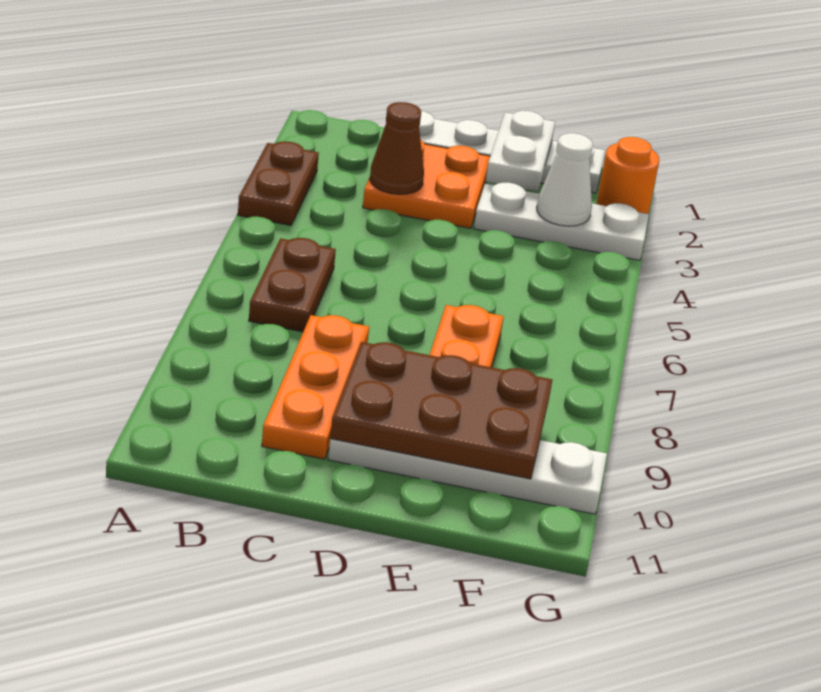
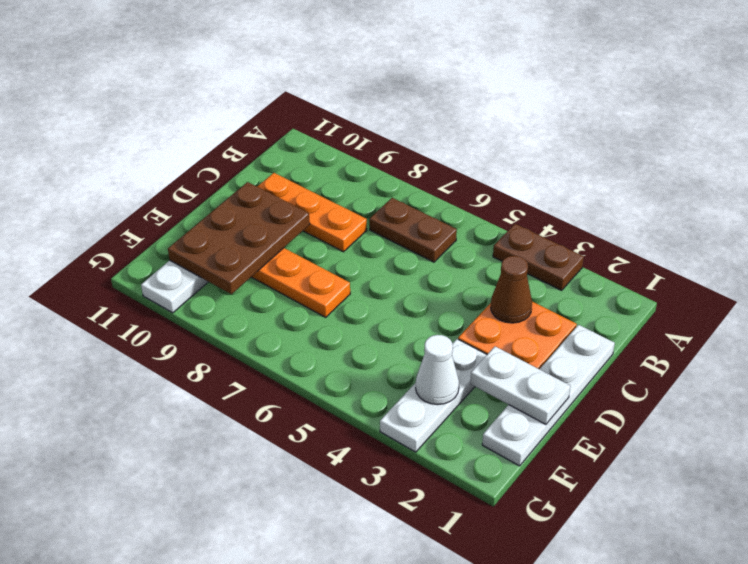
orange 1x1 round brick [596,137,659,214] -> none

